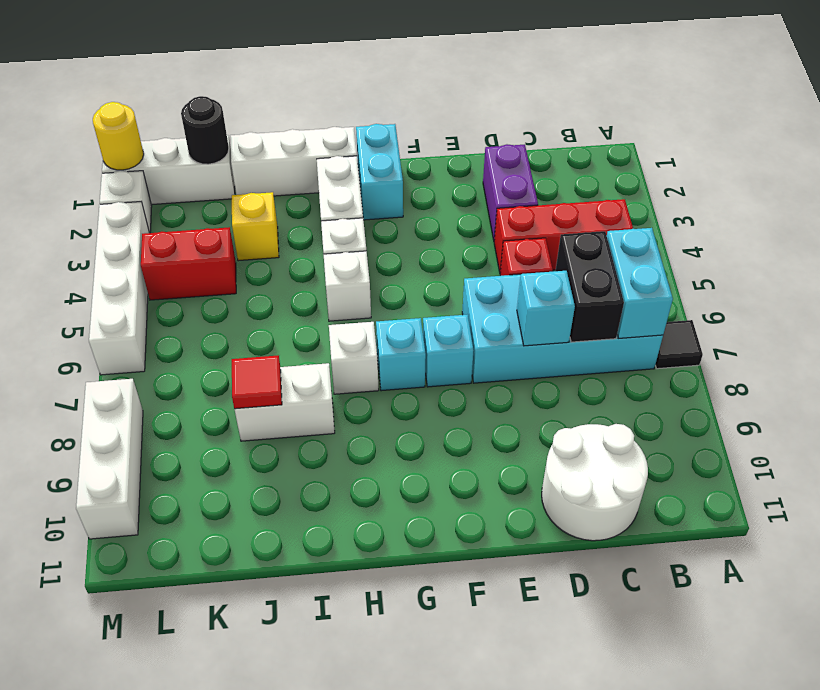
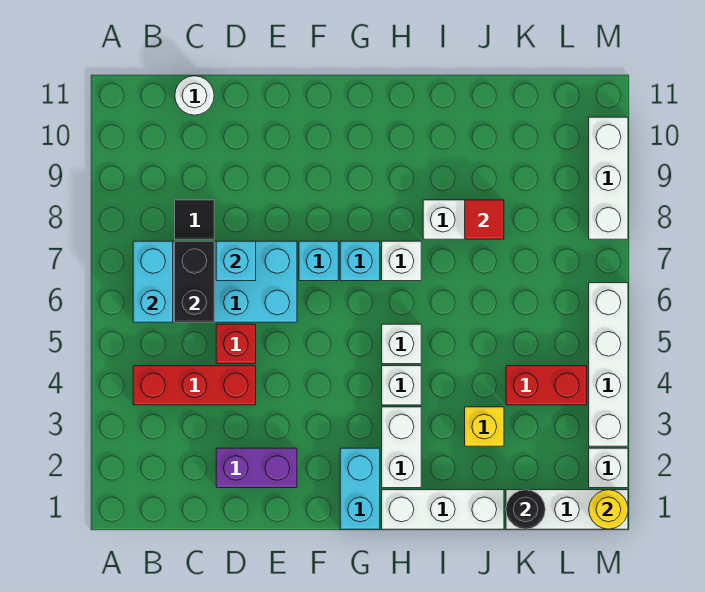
black 1x1 tile [655,320,703,369] -> black 1x1 tile moved to [175,200,214,239]
white 2x2 round brick [542,424,648,541] -> white 1x1 round brick [175,76,214,115]
purple 1x2 brick [483,144,538,240] -> purple 1x2 brick turned to [216,448,297,488]

